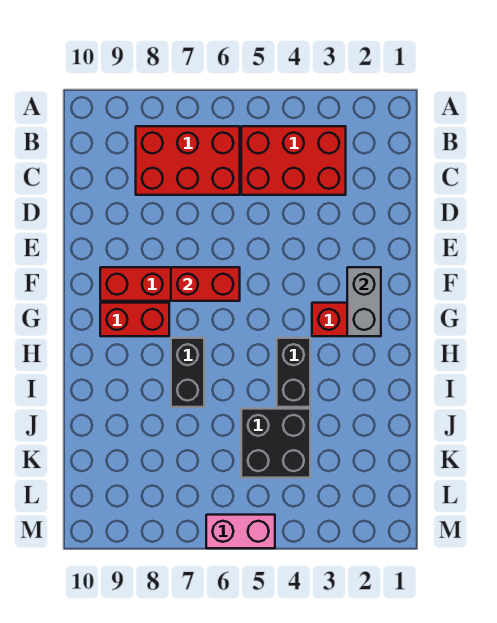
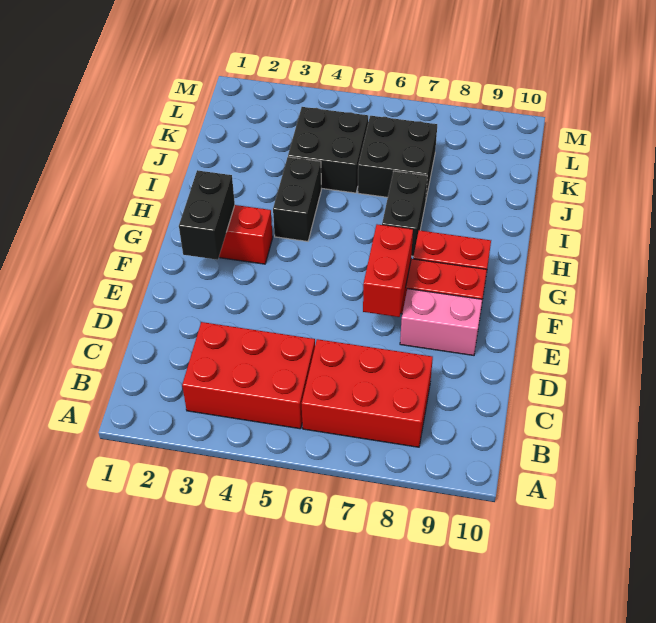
grey 1x2 brick [347,267,381,336] -> black 1x2 brick [179,170,235,260]
red 1x2 brick [171,267,240,301] -> red 1x2 brick turned to [363,224,413,317]
none -> black 2x2 brick [358,116,437,198]
pink 1x2 brick [206,515,275,548] -> pink 1x2 brick moved to [400,289,482,355]

